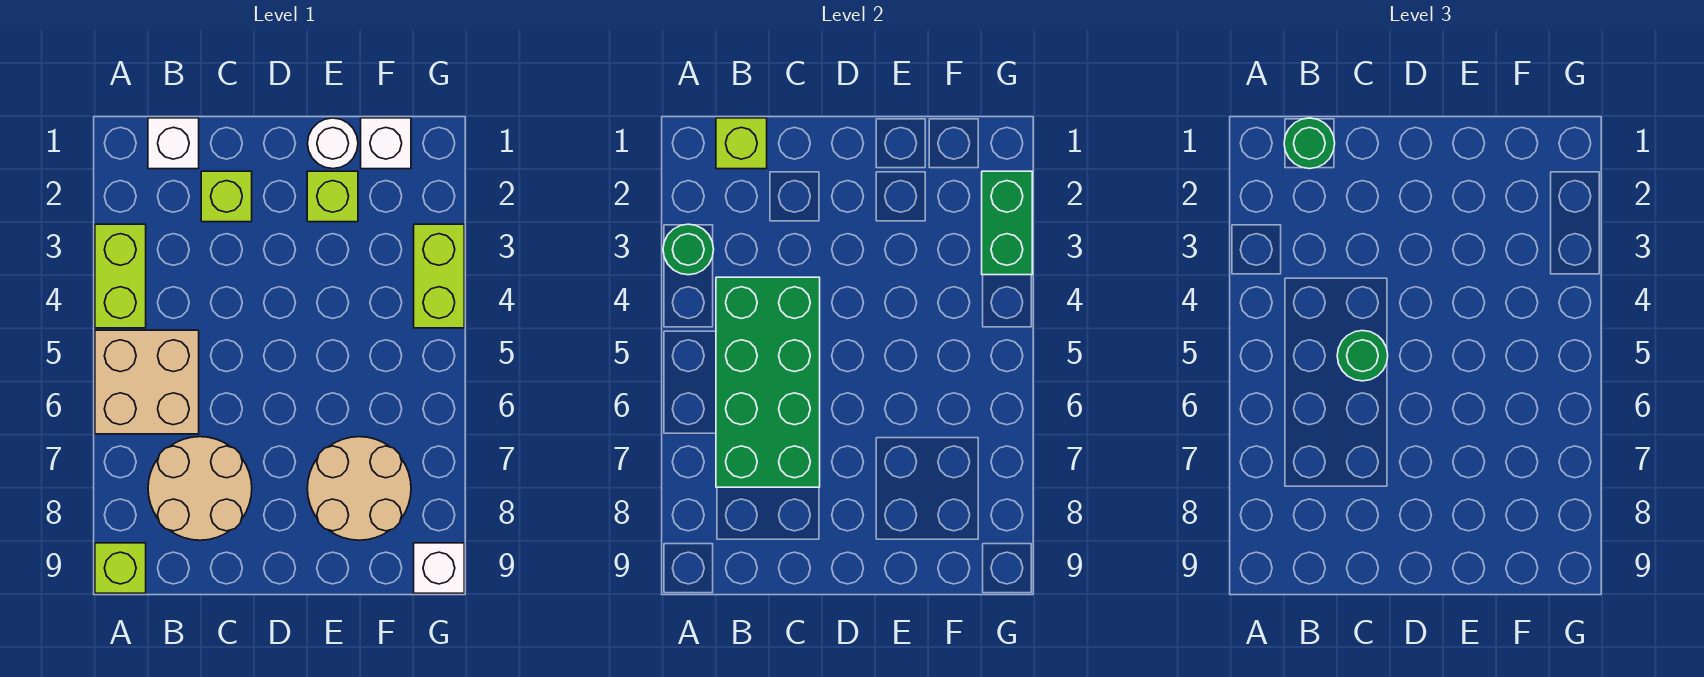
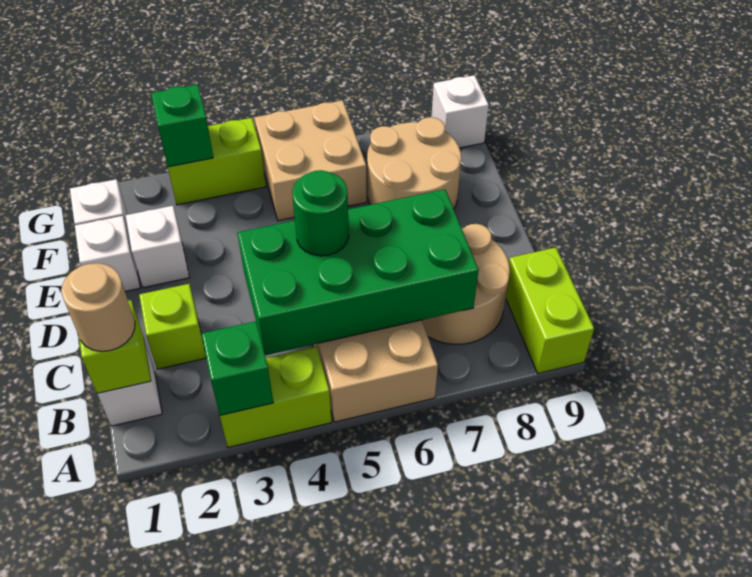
green 1x1 round brick [663,224,714,275] -> green 1x1 brick [201,321,274,415]
lime 1x1 brick [95,543,146,593] -> lime 1x2 brick [506,248,594,373]
green 1x1 round brick [1284,118,1335,169] -> tan 1x1 round brick [61,263,135,352]
white 1x1 round brick [307,118,358,169] -> white 1x1 brick [75,216,140,291]
lime 1x1 brick [307,171,358,222] -> white 1x1 brick [126,206,189,288]
none -> tan 2x2 brick [254,100,367,221]
green 1x2 brick [982,171,1032,275] -> green 1x1 brick [151,84,213,167]

